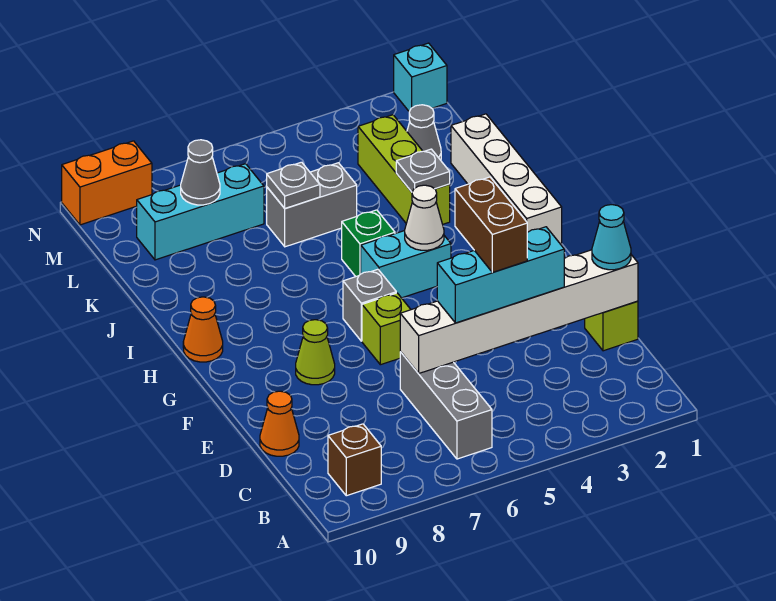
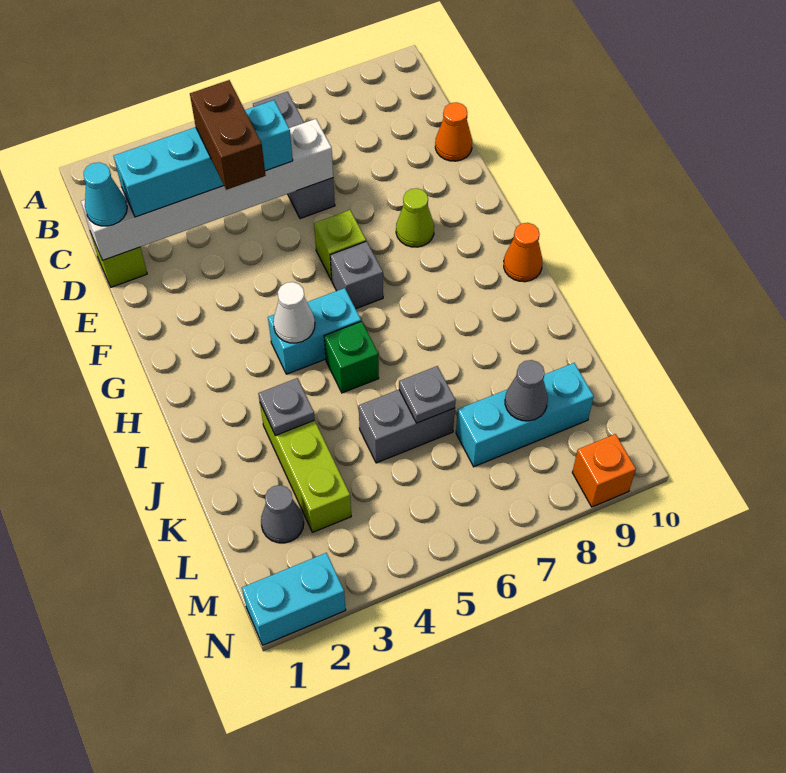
brown 1x1 brick [328,424,381,496] -> none
cyan 1x3 brick [437,227,564,323] -> cyan 1x4 brick [114,100,293,217]
white 1x4 brick [451,114,562,245] -> none
cyan 1x1 brick [394,43,447,112] -> cyan 1x2 brick [242,553,346,645]
orange 1x2 brick [62,141,152,225] -> orange 1x1 brick [572,434,636,507]

